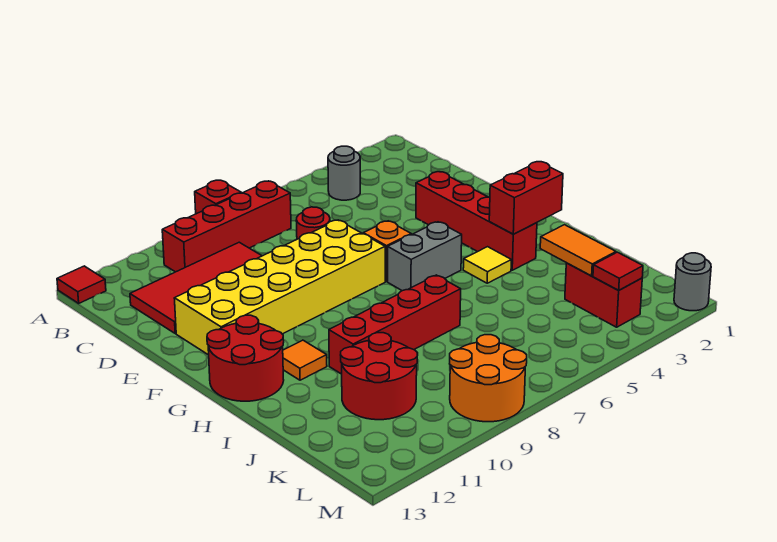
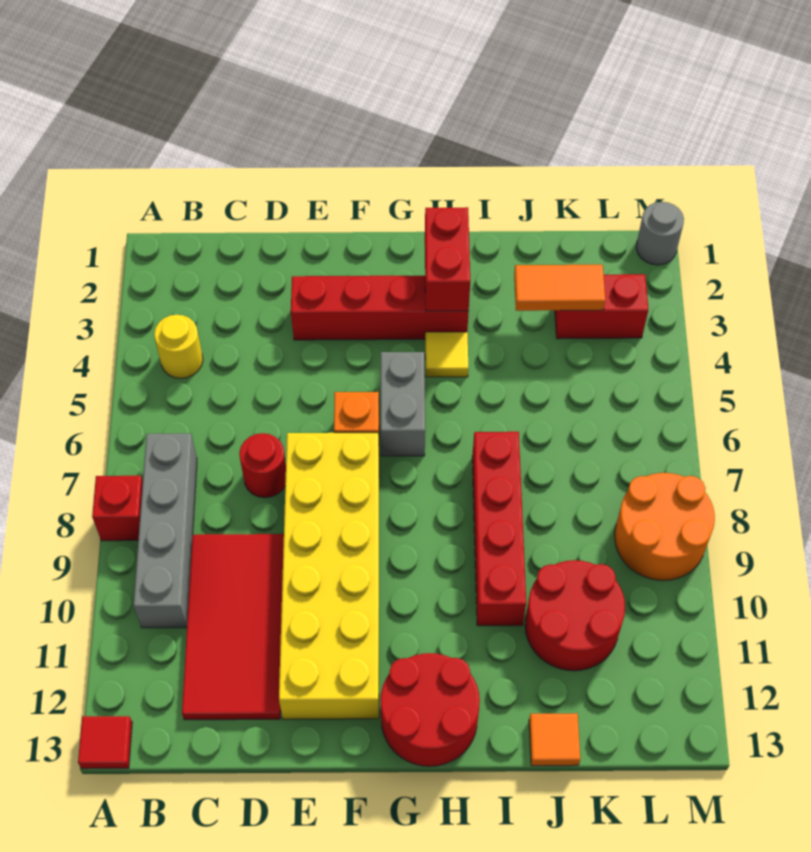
grey 1x1 round brick [328,146,360,200] -> yellow 1x1 round brick [154,315,203,378]
red 1x4 brick [162,181,291,272] -> grey 1x4 brick [133,434,197,628]
orange 1x1 tile [283,340,327,380] -> orange 1x1 tile moved to [529,713,580,766]
red 1x1 tile [593,252,643,290] -> none

